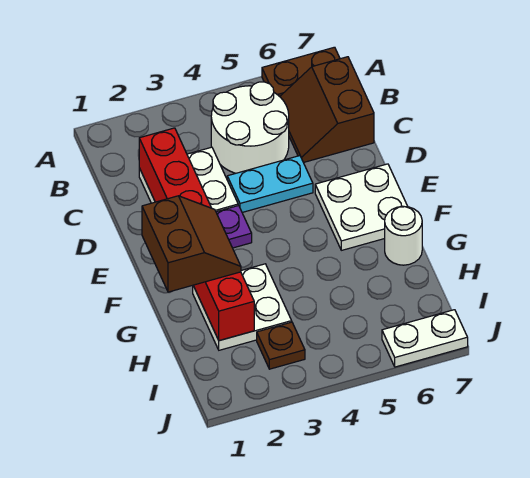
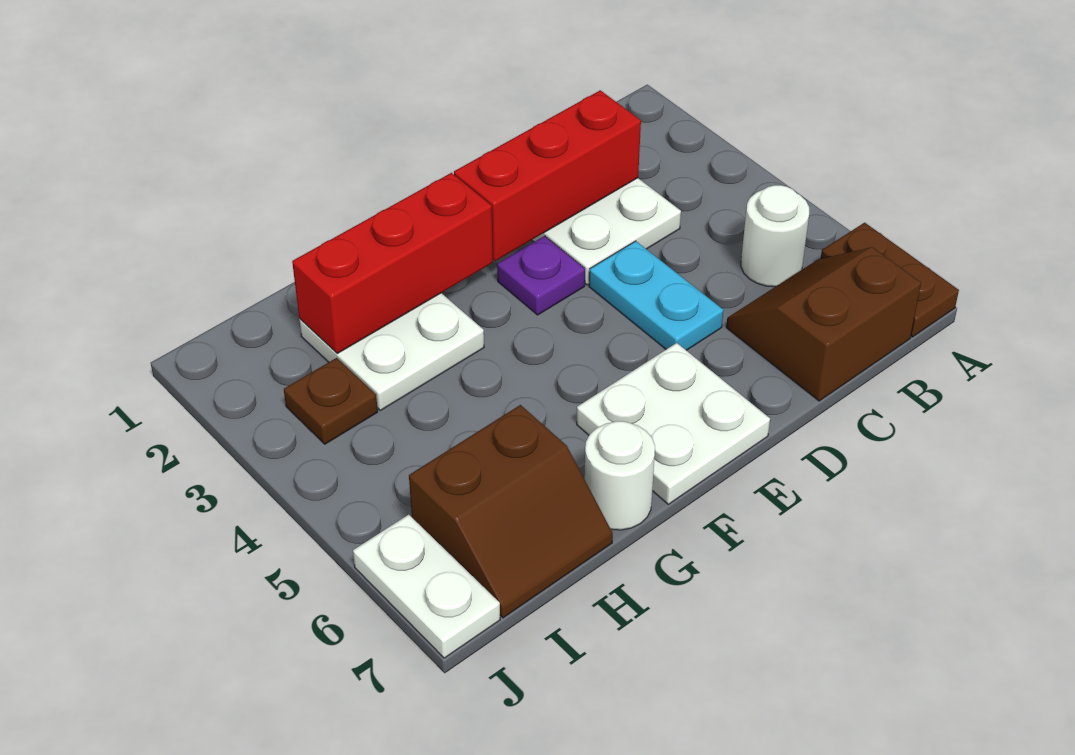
white 2x2 round brick [211,82,289,173] -> white 1x1 round brick [741,185,809,287]
brown 2x2 slope [142,196,241,292] -> brown 2x2 slope moved to [409,405,613,618]

